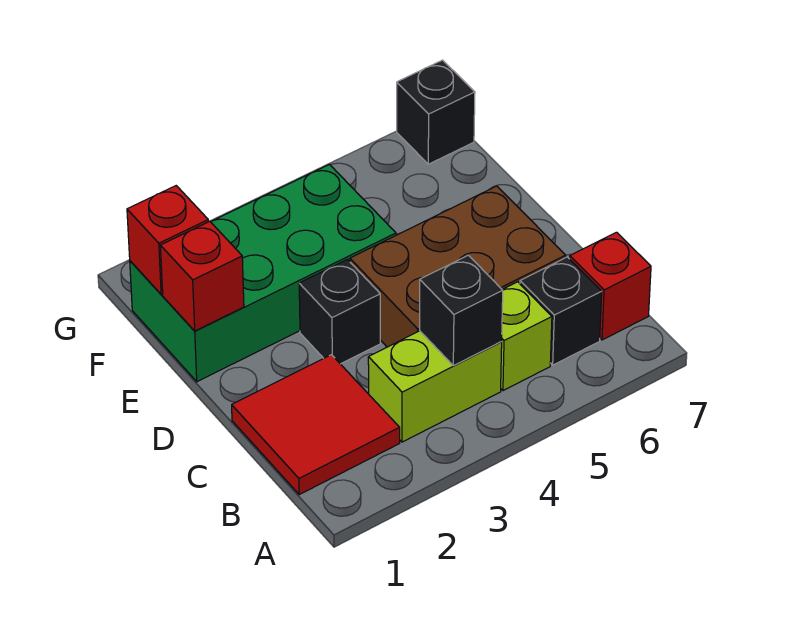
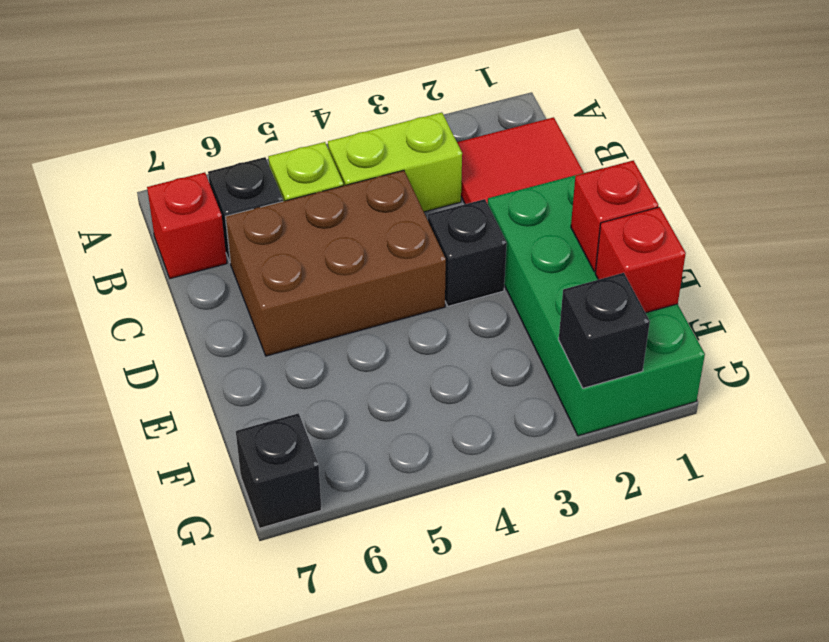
black 1x1 brick [420,255,503,366] -> black 1x1 brick moved to [559,273,650,388]
green 2x4 brick [130,165,396,382] -> green 2x4 brick turned to [488,168,705,436]

